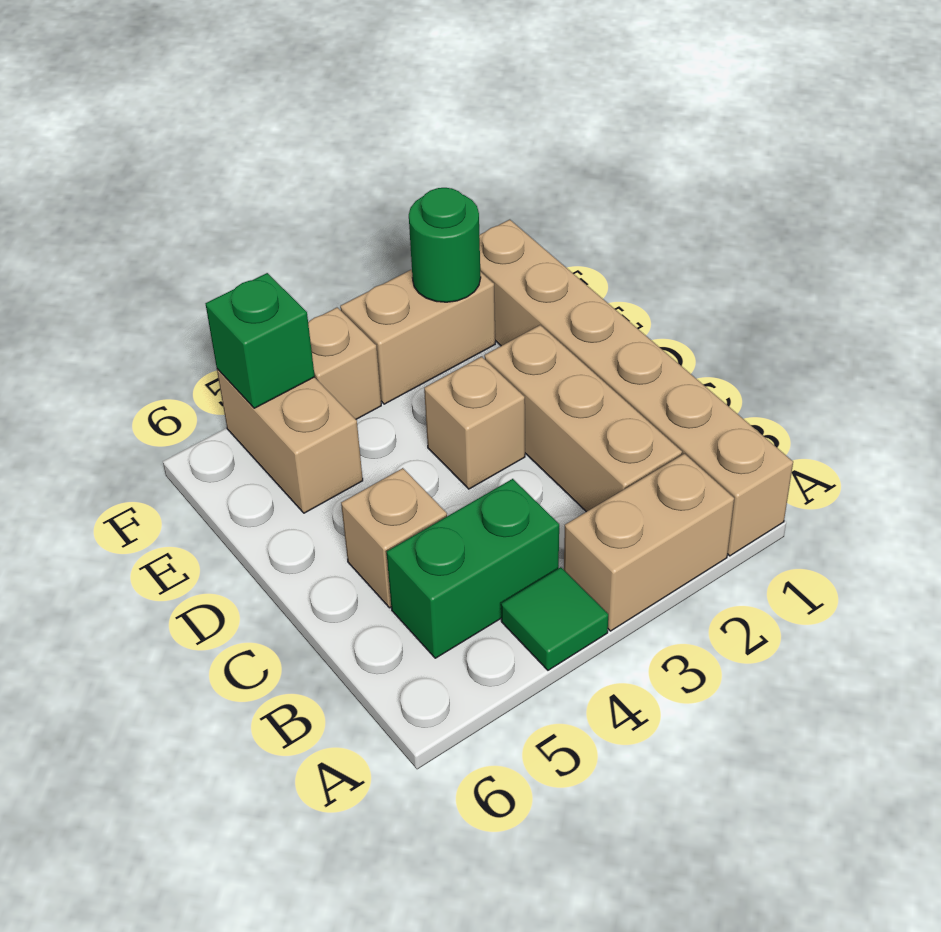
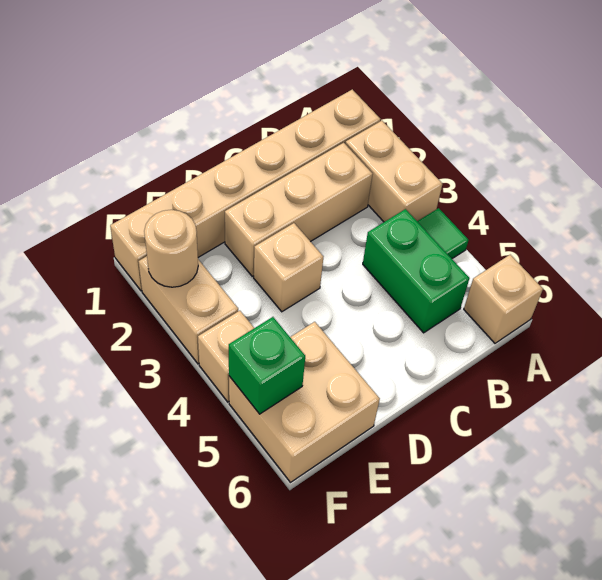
tan 1x1 brick [341,468,447,608] -> tan 1x1 brick moved to [464,255,543,343]
tan 1x2 brick [217,369,363,513] -> tan 2x2 brick [229,322,380,482]
green 1x1 round brick [409,188,481,302] -> tan 1x1 round brick [144,210,198,287]

